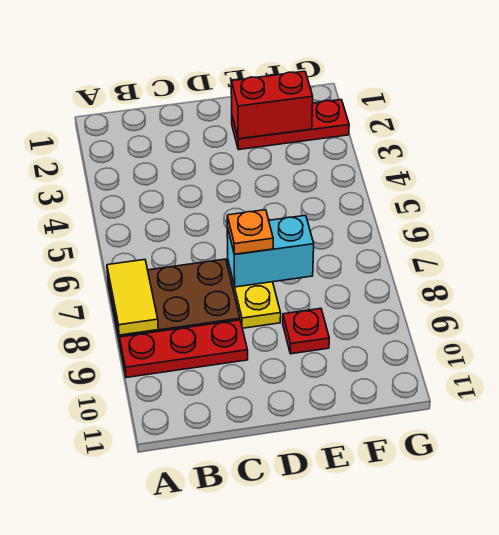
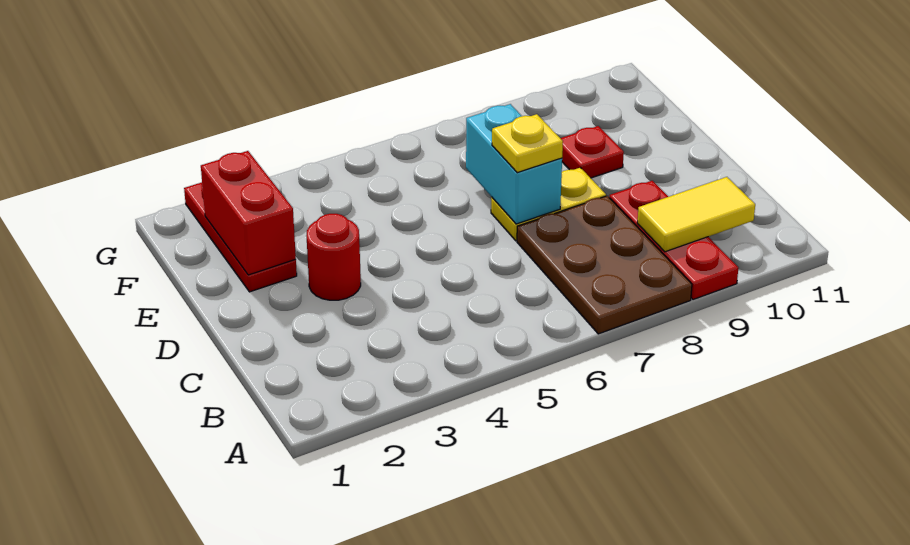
yellow 1x2 tile [107,260,158,335] -> yellow 1x2 tile moved to [637,177,755,252]
none -> red 1x1 round brick [306,214,361,300]
orange 1x1 plate [227,210,273,254] -> yellow 1x1 plate [492,114,563,173]

